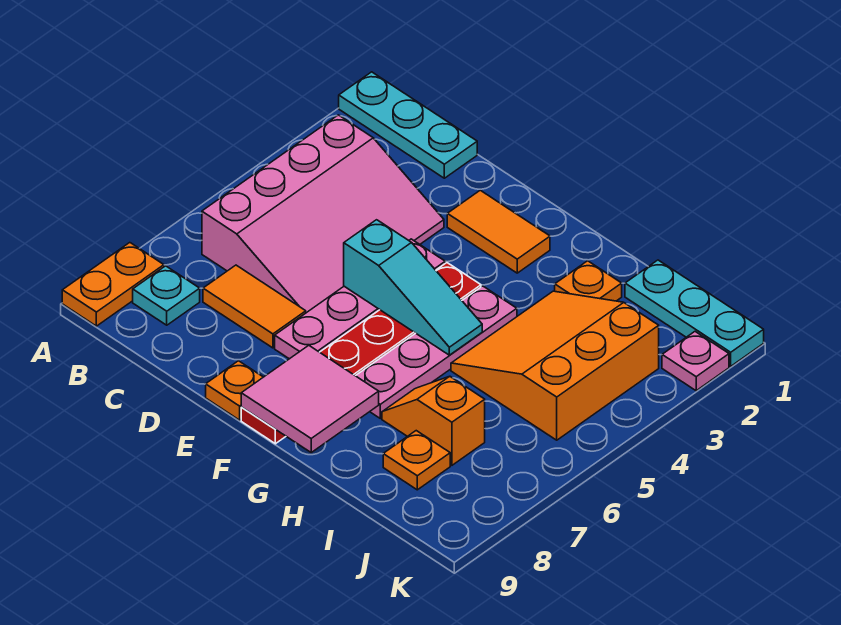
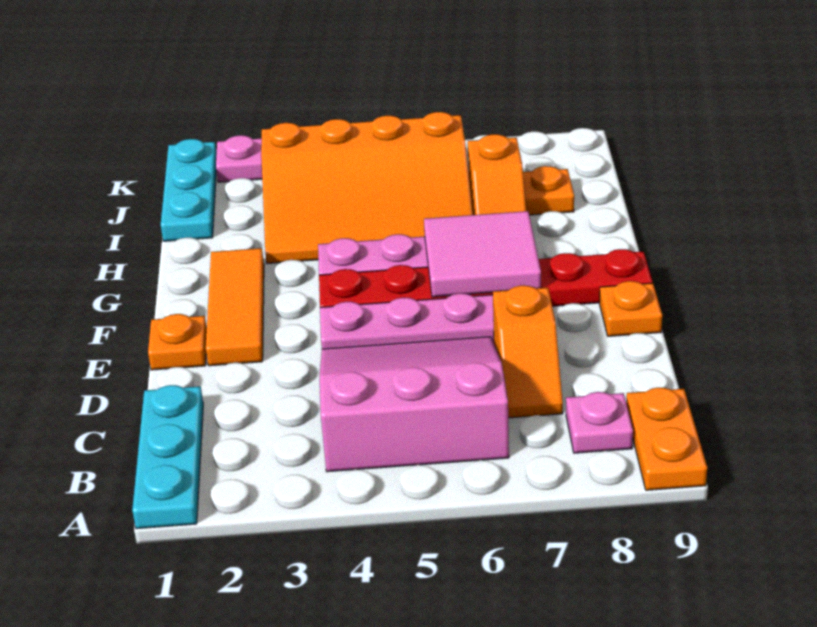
orange 1x2 plate [62,243,164,326] -> orange 1x2 plate turned to [626,388,707,490]
pink 3x4 slope [202,115,444,313] -> pink 3x3 slope [320,337,509,472]
cyan 1x1 plate [133,266,200,325] -> pink 1x1 plate [566,392,633,453]
orange 1x2 tile [203,265,306,348] -> orange 1x2 slope [493,285,563,418]
orange 1x2 tile [447,190,550,273] -> orange 1x3 tile [206,248,264,366]
cyan 1x3 slope [344,220,482,355] -> none
pink 2x2 tile [241,345,379,452] -> pink 2x2 tile moved to [424,211,541,297]
orange 1x1 plate [555,261,622,301] -> orange 1x1 plate moved to [148,314,207,370]
orange 3x3 slope [451,291,659,440] -> orange 3x4 slope [261,112,473,263]

